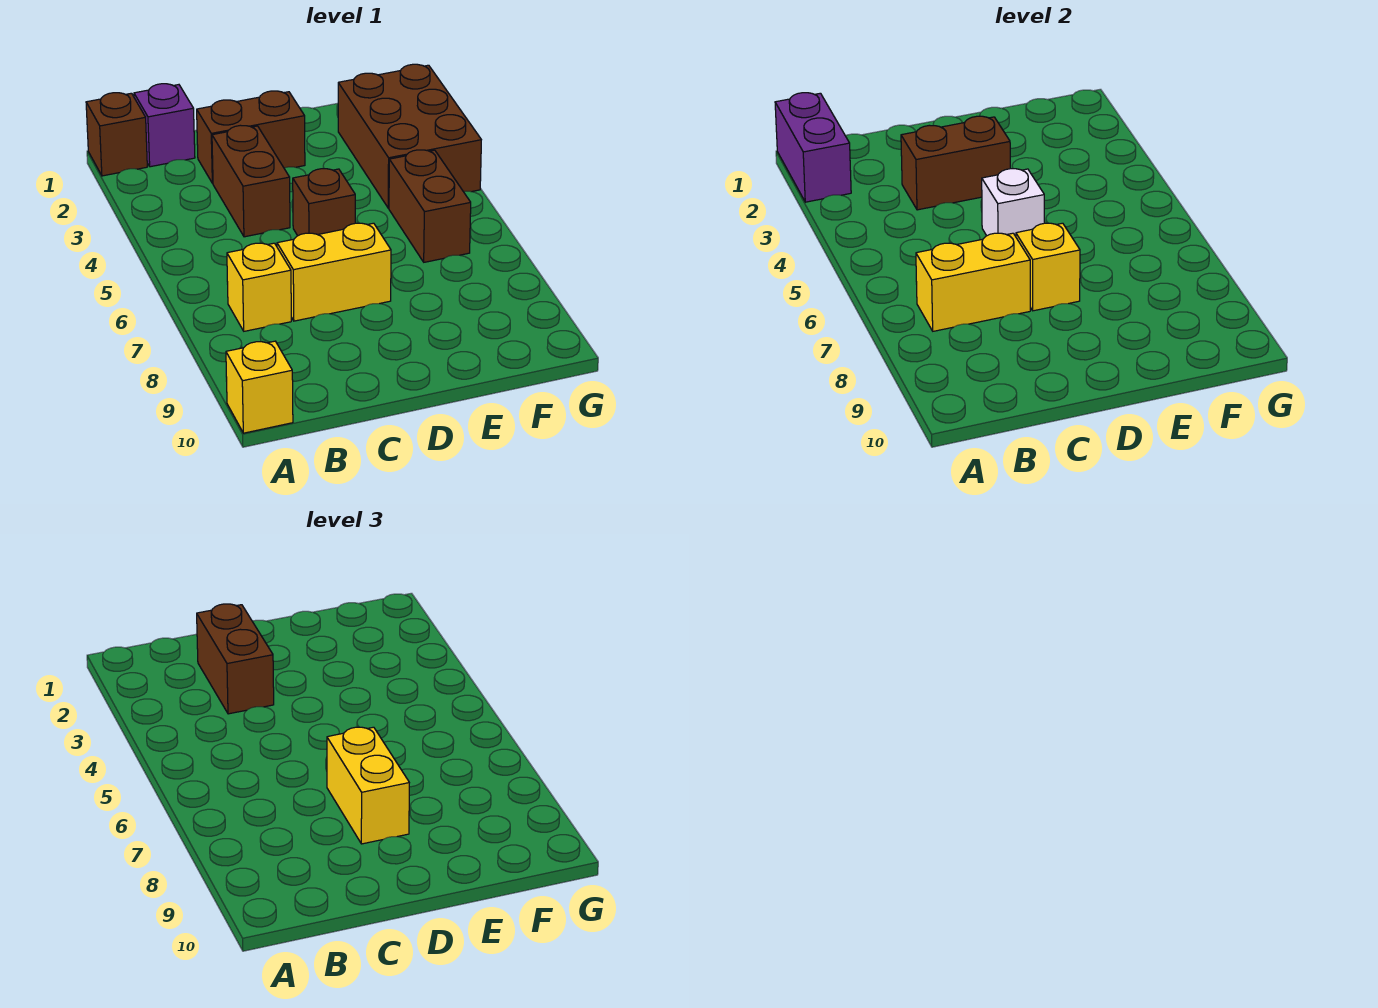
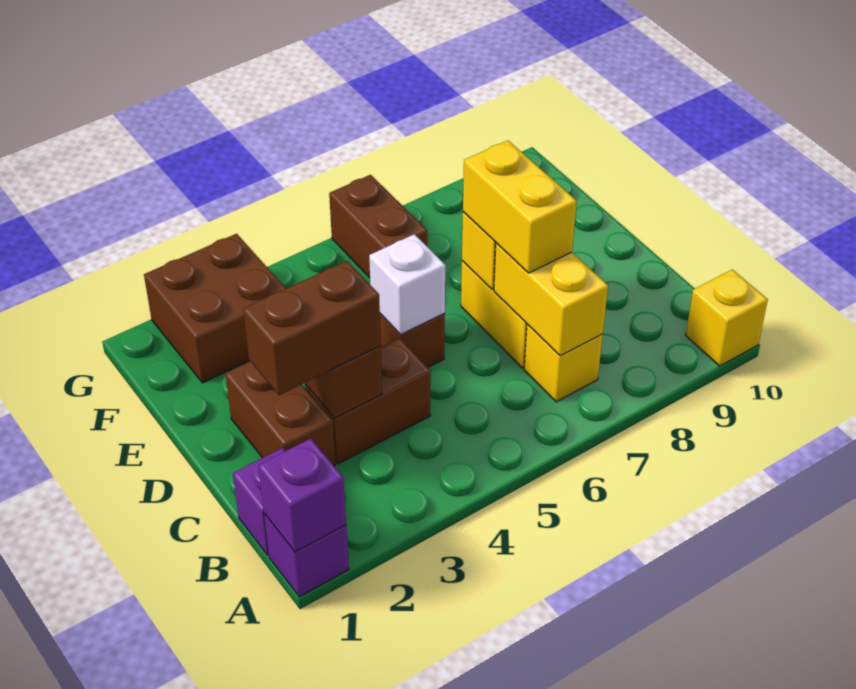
brown 1x1 brick [86,93,147,176] -> purple 1x1 brick [264,513,349,597]
purple 1x2 brick [775,93,851,202] -> purple 1x1 brick [258,438,346,552]
yellow 1x2 brick [327,727,409,844] -> yellow 1x2 brick turned to [463,140,576,273]
brown 2x3 brick [338,64,481,208] -> brown 2x2 brick [144,234,286,383]
brown 1x2 brick [389,150,471,262] -> brown 1x2 brick turned to [329,175,428,278]

